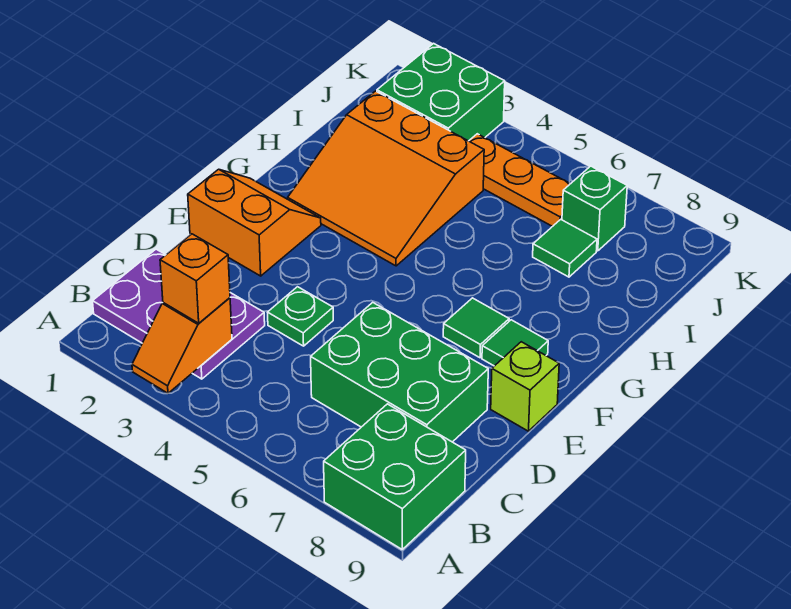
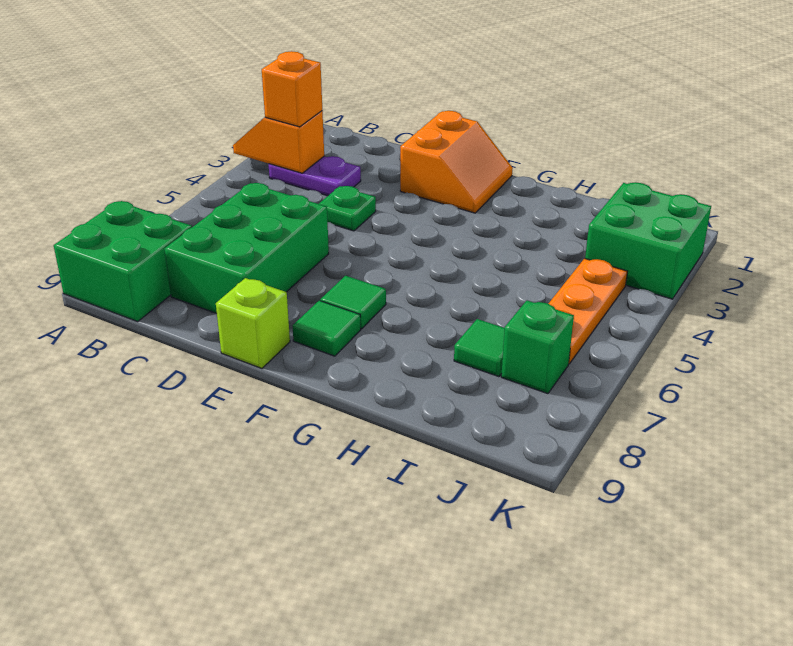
purple 2x3 plate [93,249,265,379] -> purple 1x2 plate [269,156,361,196]
orange 3x3 slope [288,91,484,266] -> none

